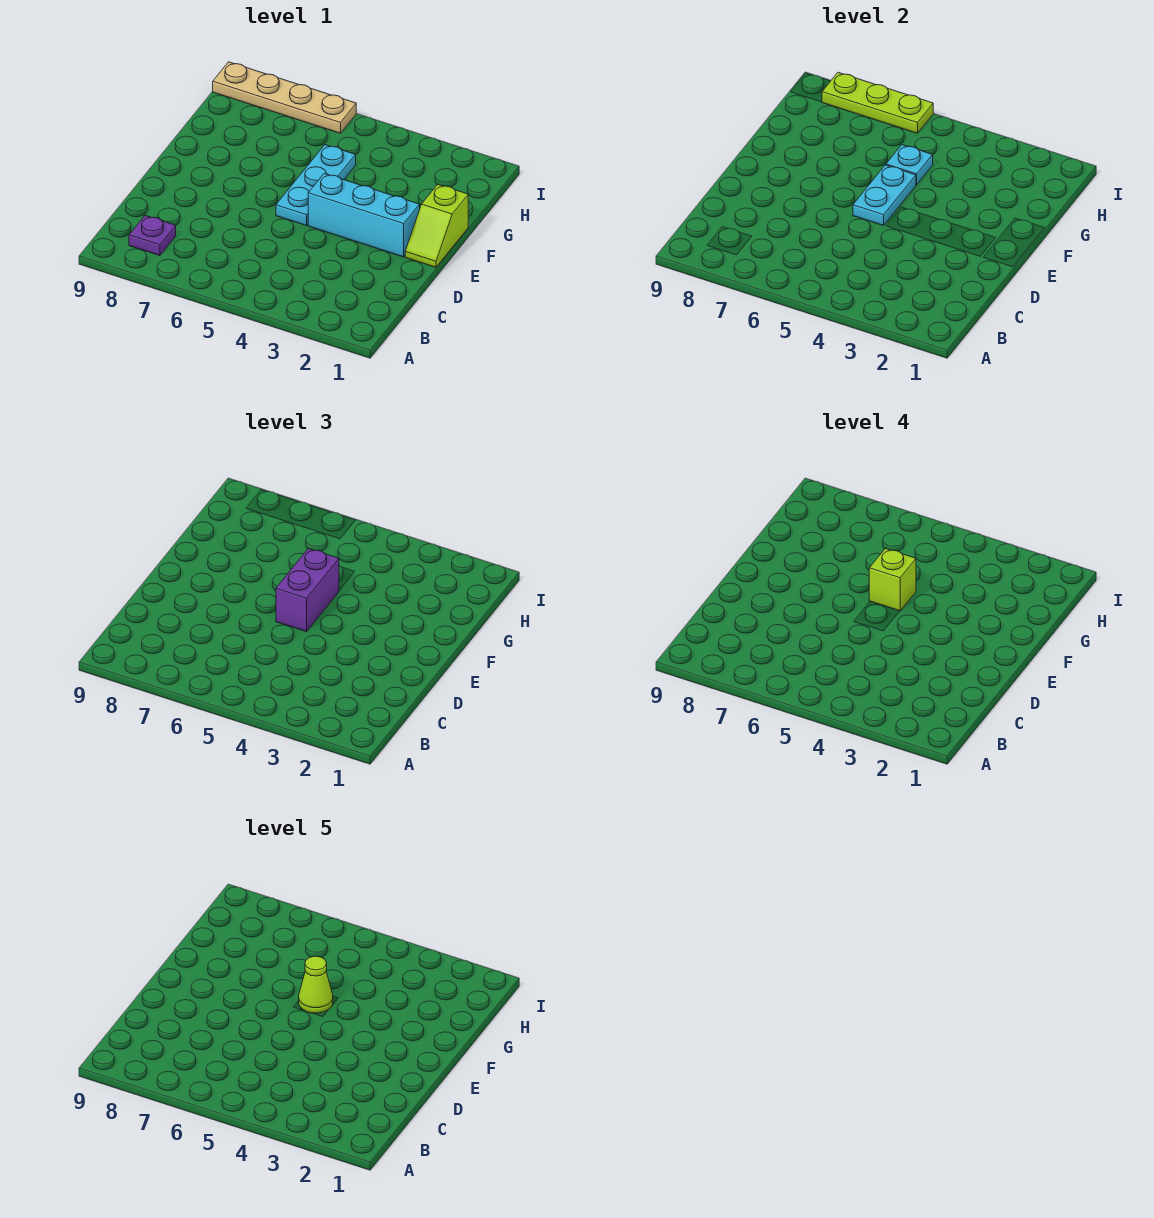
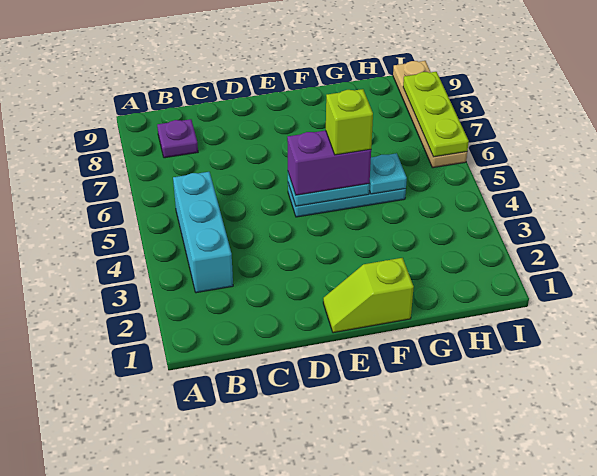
cyan 1x3 brick [308,173,420,257] -> cyan 1x3 brick moved to [173,172,233,293]
lime 1x1 cone [299,956,333,1013] -> none

